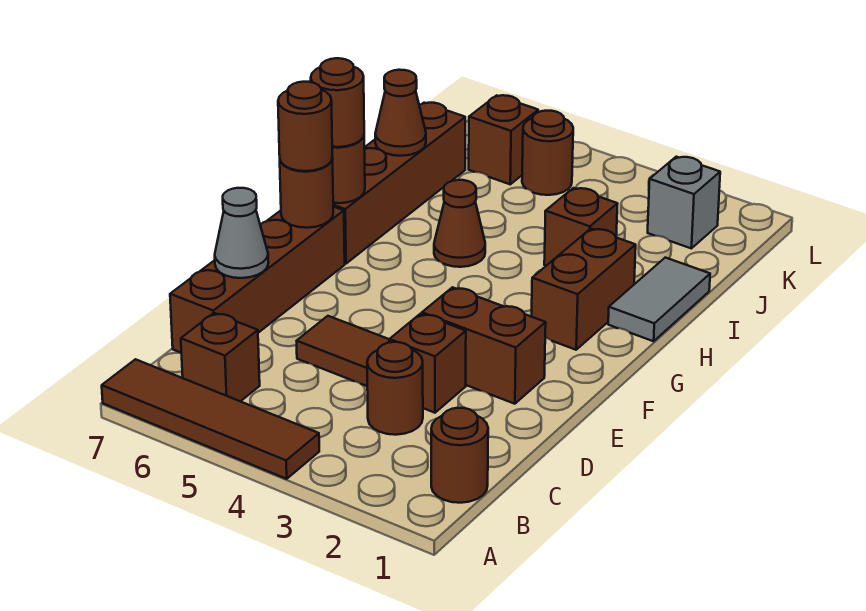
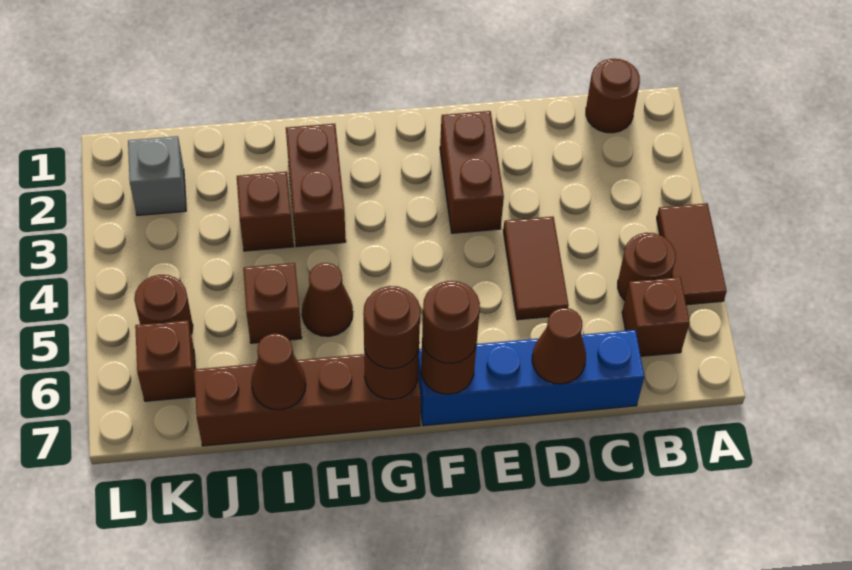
brown 1x4 tile [102,359,319,479] -> brown 1x2 tile [657,203,727,305]
brown 1x1 round brick [367,342,423,435] -> brown 1x1 round brick moved to [618,233,676,300]
brown 1x4 brick [170,207,345,353] -> blue 1x4 brick [418,330,644,426]
brown 1x1 brick [389,314,466,413] -> brown 1x1 brick moved to [243,263,302,343]
grey 1x1 cone [215,188,269,278] -> brown 1x1 cone [532,308,586,384]
brown 1x2 brick [532,229,636,350] -> brown 1x2 brick turned to [286,124,346,247]
grey 1x2 tile [608,258,710,341] -> none

